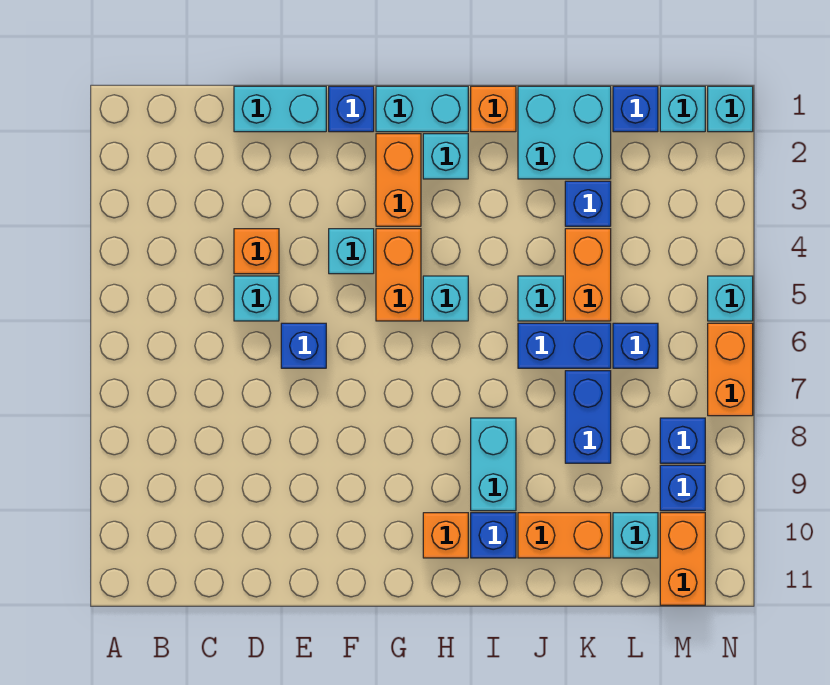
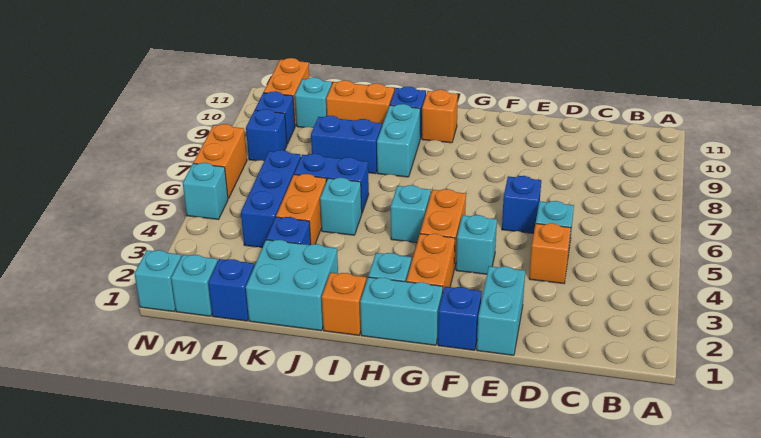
cyan 1x2 brick [234,86,326,132] -> cyan 1x2 brick turned to [477,266,525,355]
blue 1x2 brick [565,371,611,463] -> blue 1x2 brick turned to [311,116,382,174]
blue 1x1 brick [613,323,658,368] -> blue 1x3 brick [241,150,301,248]

